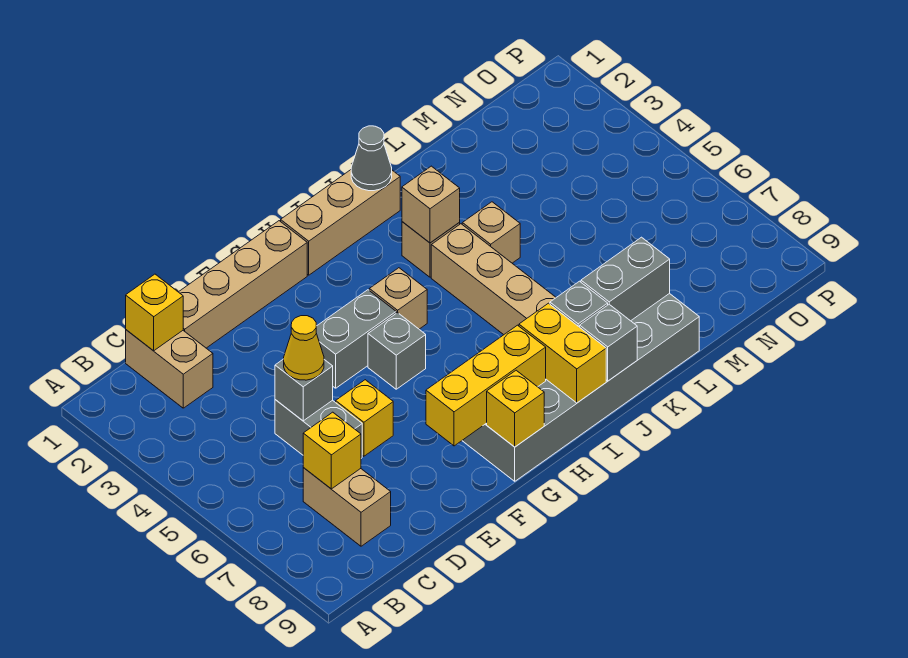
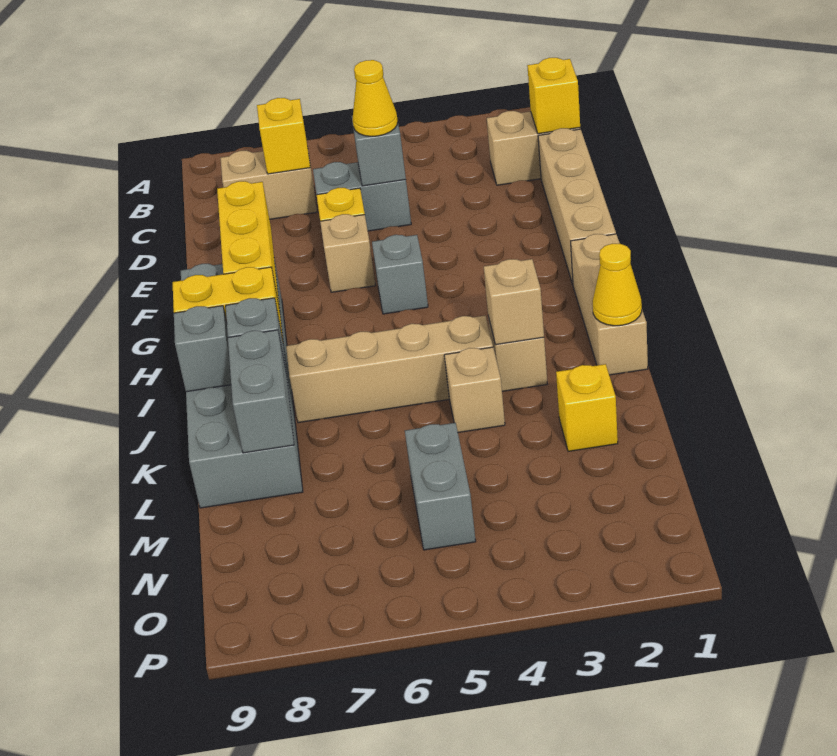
grey 1x2 brick [316,290,396,388] -> grey 1x2 brick moved to [405,423,476,550]
yellow 1x1 brick [487,370,544,447] -> yellow 1x1 brick moved to [556,364,618,451]
tan 1x1 brick [369,268,427,329] -> tan 1x1 brick moved to [320,214,376,292]
grey 1x1 cone [351,126,392,191] -> yellow 1x1 cone [593,244,642,326]

